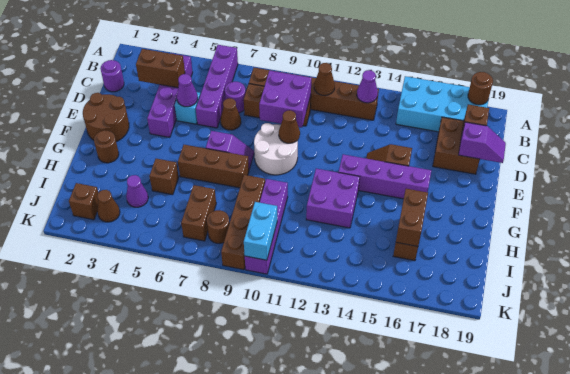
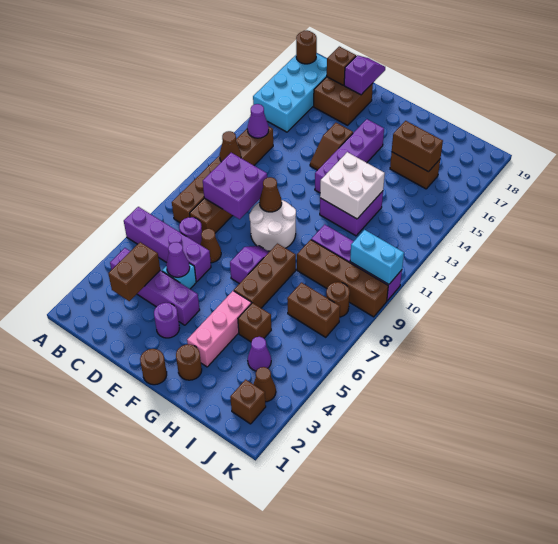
purple 1x1 round brick [100,60,124,92] -> purple 1x1 round brick moved to [154,303,180,338]
brown 2x2 round brick [83,93,129,142] -> brown 1x1 round brick [140,349,167,385]
none -> pink 1x3 brick [187,291,251,367]
none -> white 2x2 brick [320,152,385,219]

